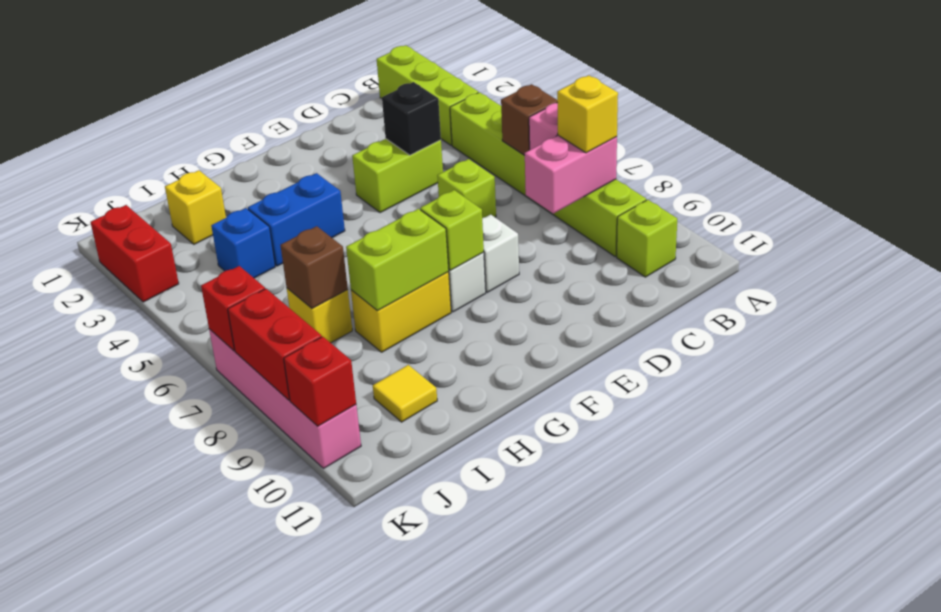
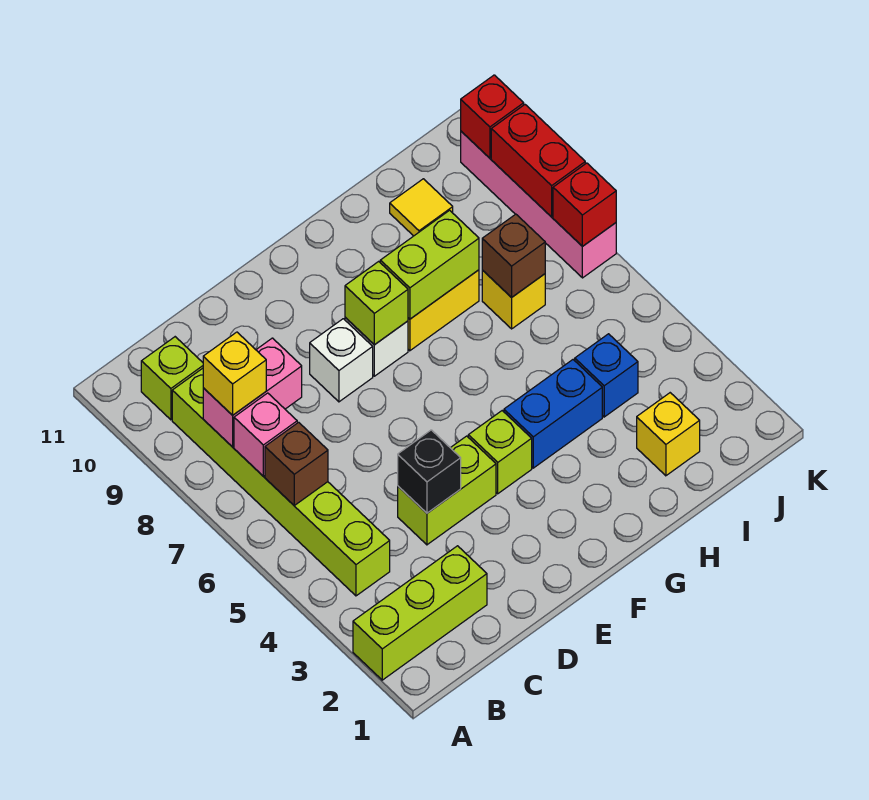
lime 1x3 brick [377,45,478,145] -> lime 1x3 brick turned to [353,546,487,680]
lime 1x1 brick [437,159,496,218] -> lime 1x1 brick moved to [468,411,532,494]
red 1x2 brick [90,205,179,302] -> none

